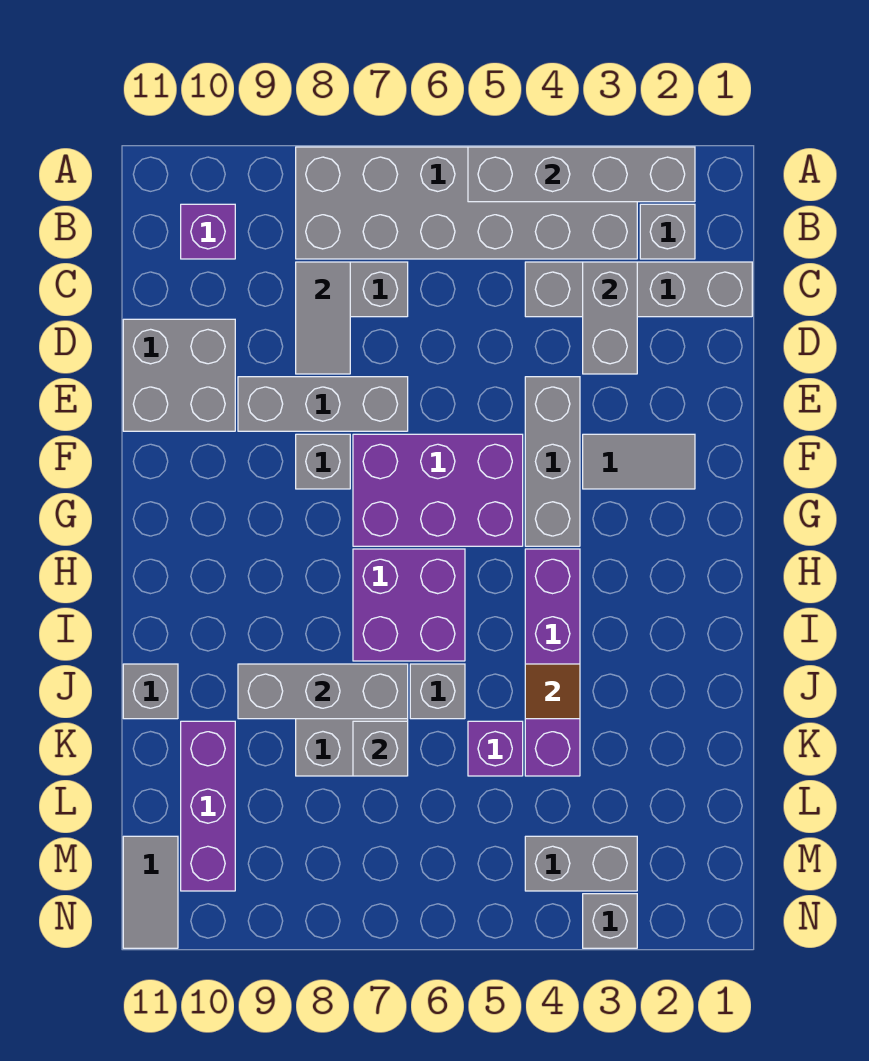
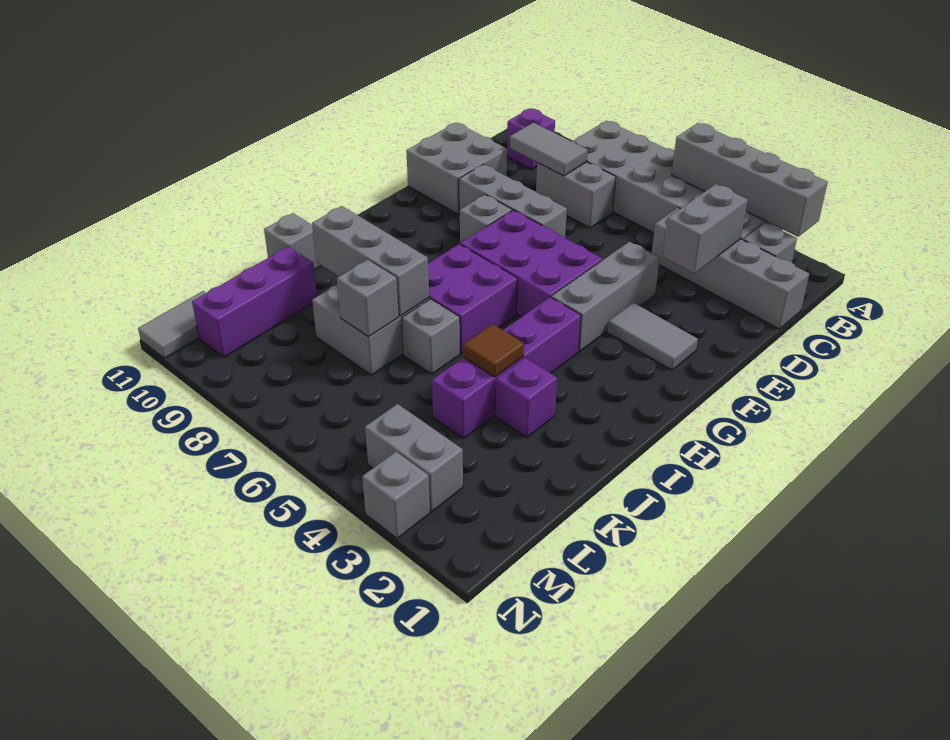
grey 1x2 tile [296,262,350,374] -> grey 1x2 tile turned to [510,123,588,176]
purple 1x1 brick [468,721,523,776] -> purple 1x1 brick moved to [496,358,557,437]

